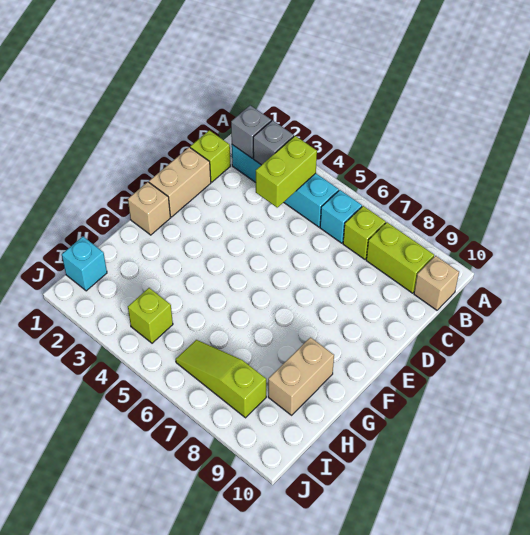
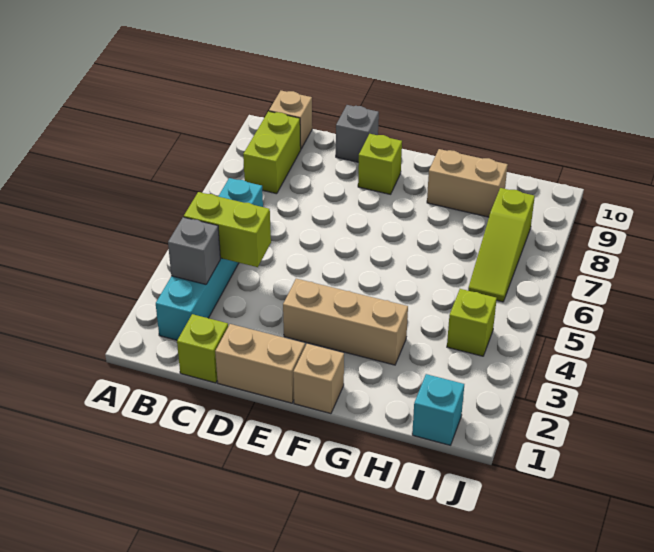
grey 1x1 brick [231,105,271,158] -> grey 1x1 brick moved to [336,105,379,162]
lime 1x1 brick [343,206,386,259] -> lime 1x1 brick moved to [358,134,402,194]
none -> tan 1x3 brick [283,279,408,365]

